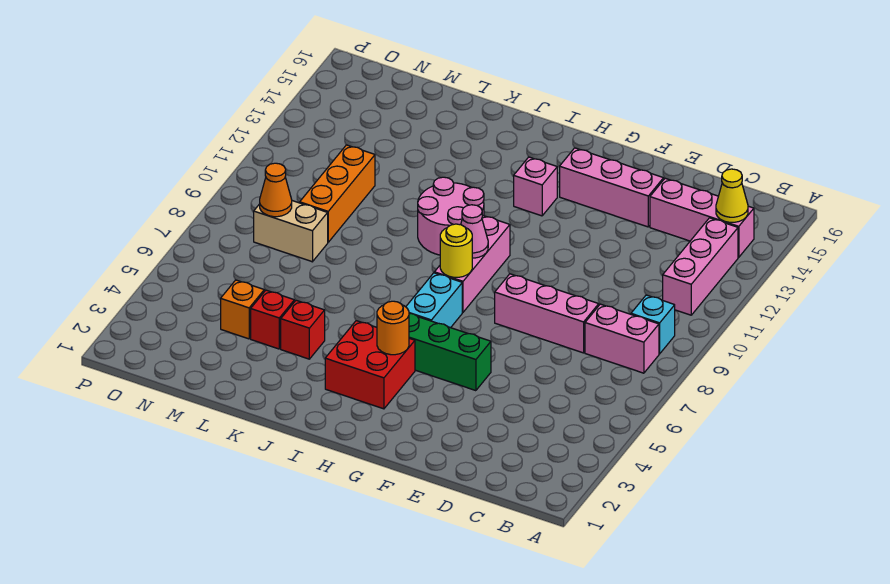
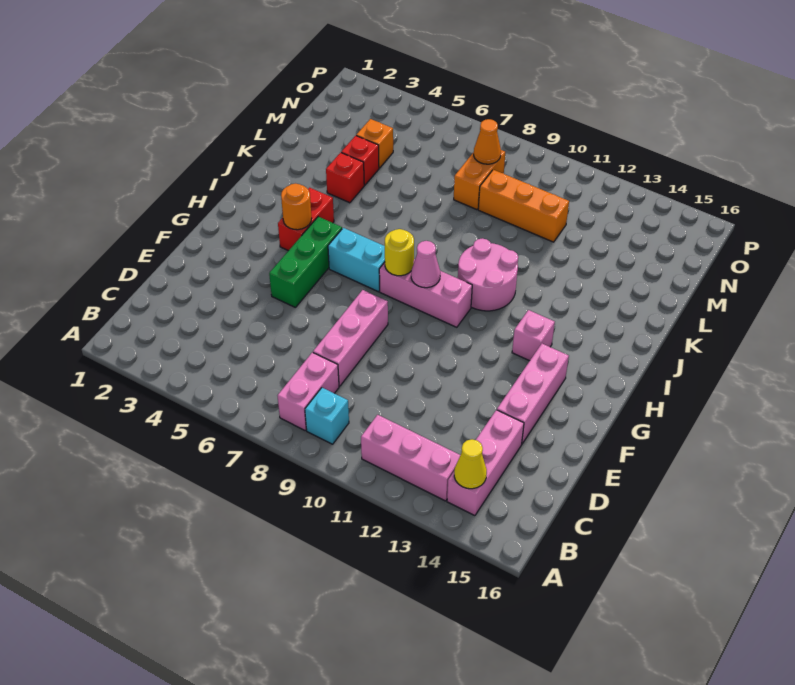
red 2x2 brick [325,321,415,409] -> red 1x2 brick [278,188,334,251]
tan 1x2 brick [254,201,328,262] -> orange 1x2 brick [454,150,505,210]

